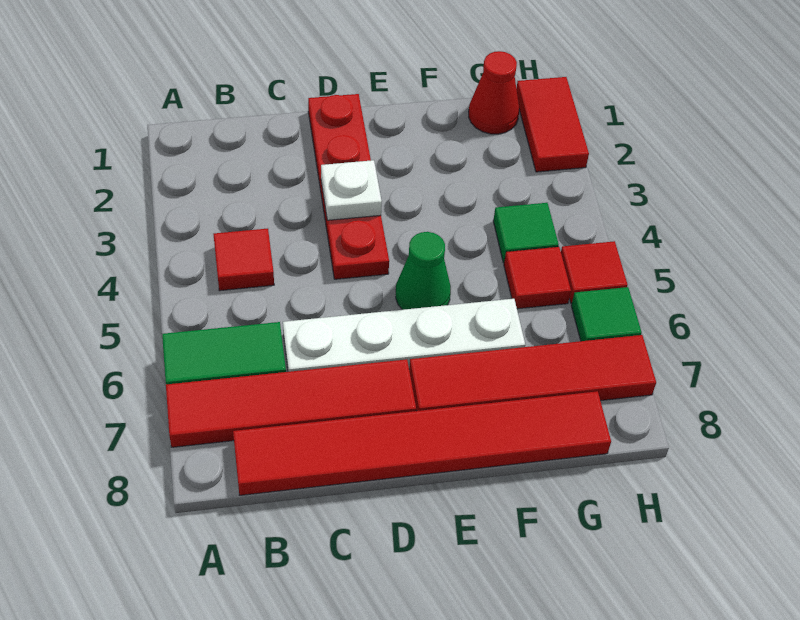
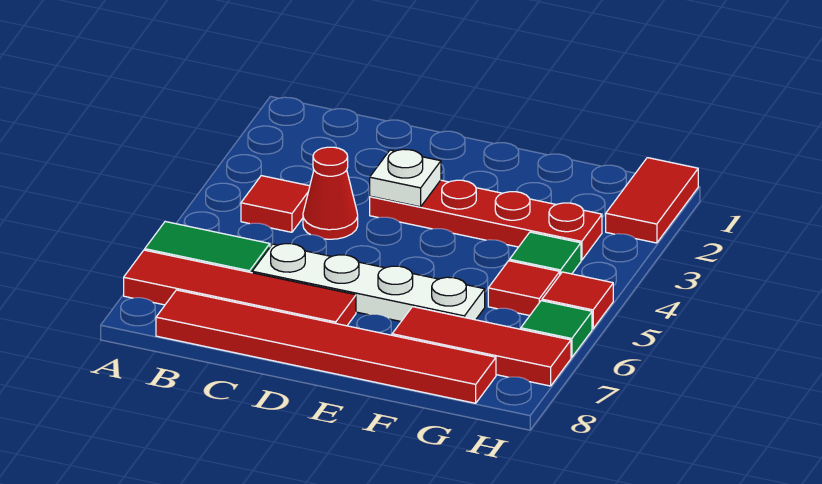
red 1x4 plate [308,94,389,279] -> red 1x4 plate turned to [370,180,602,260]
green 1x1 cone [396,232,451,310] -> none
red 1x4 tile [409,335,656,411] -> red 1x3 tile [392,307,571,386]
red 1x1 cone [469,51,519,134] -> red 1x1 cone moved to [303,147,358,239]

